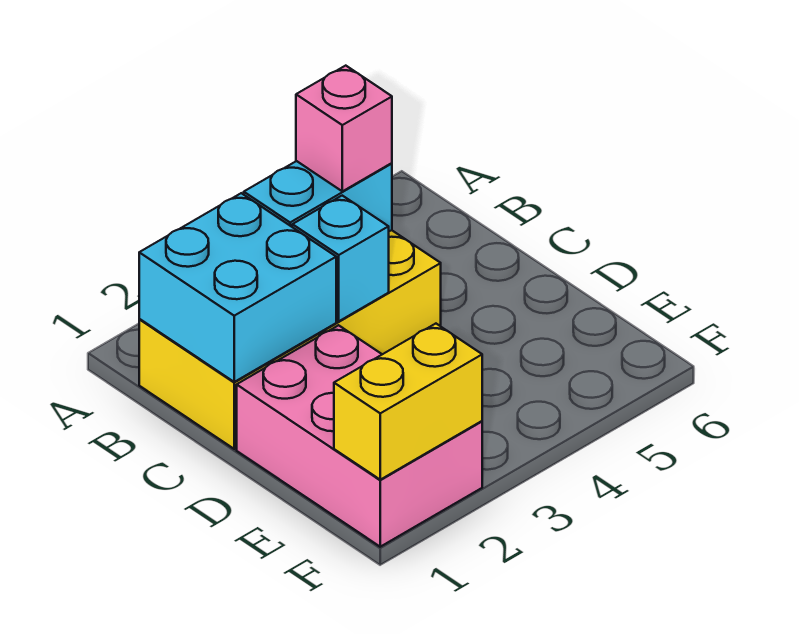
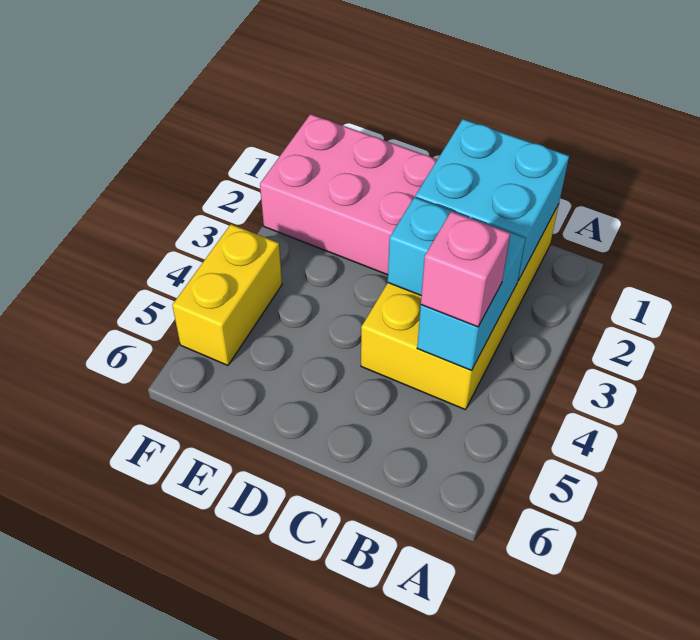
yellow 1x2 brick [334,324,482,480] -> yellow 1x2 brick moved to [172,224,282,365]

